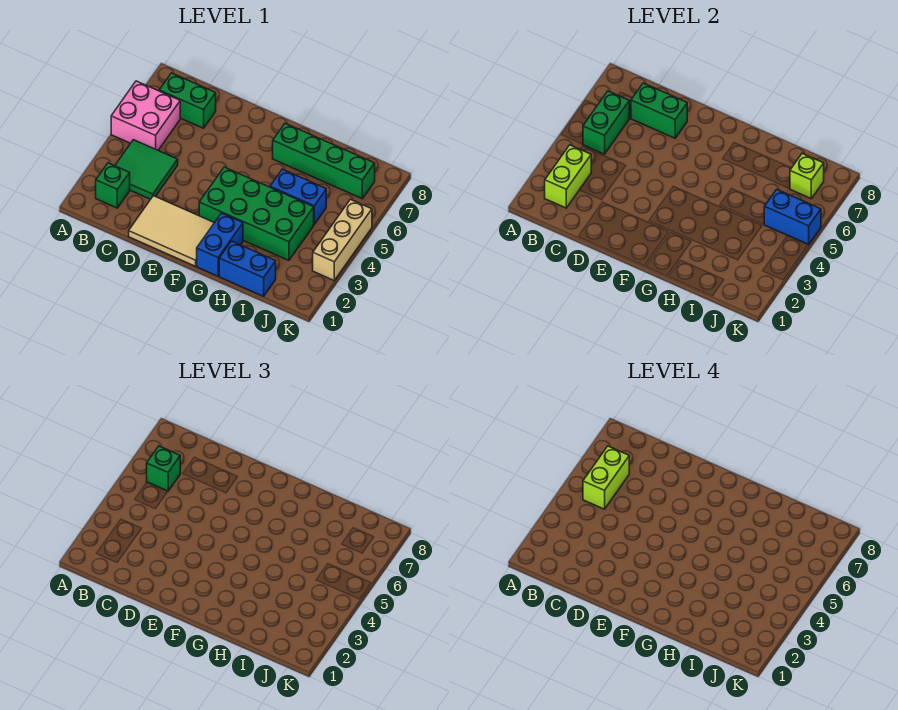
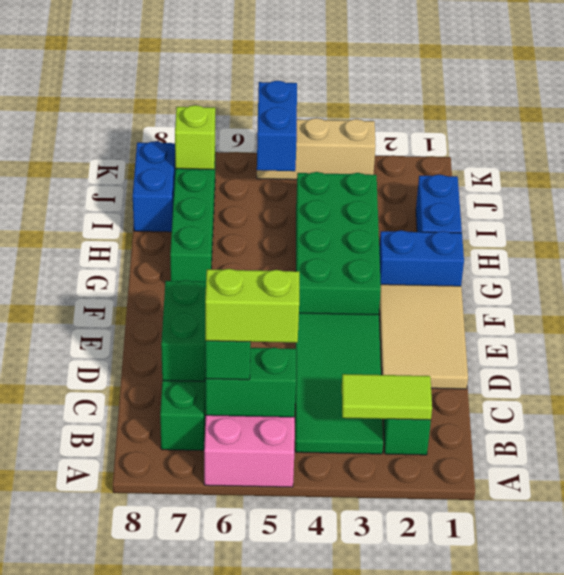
lime 1x2 brick [545,145,591,208] -> lime 1x2 tile [342,374,432,420]
green 2x2 tile [115,140,178,199] -> green 2x4 tile [295,313,383,454]
blue 1x2 brick [270,169,326,224] -> blue 1x2 brick moved to [133,141,176,232]

